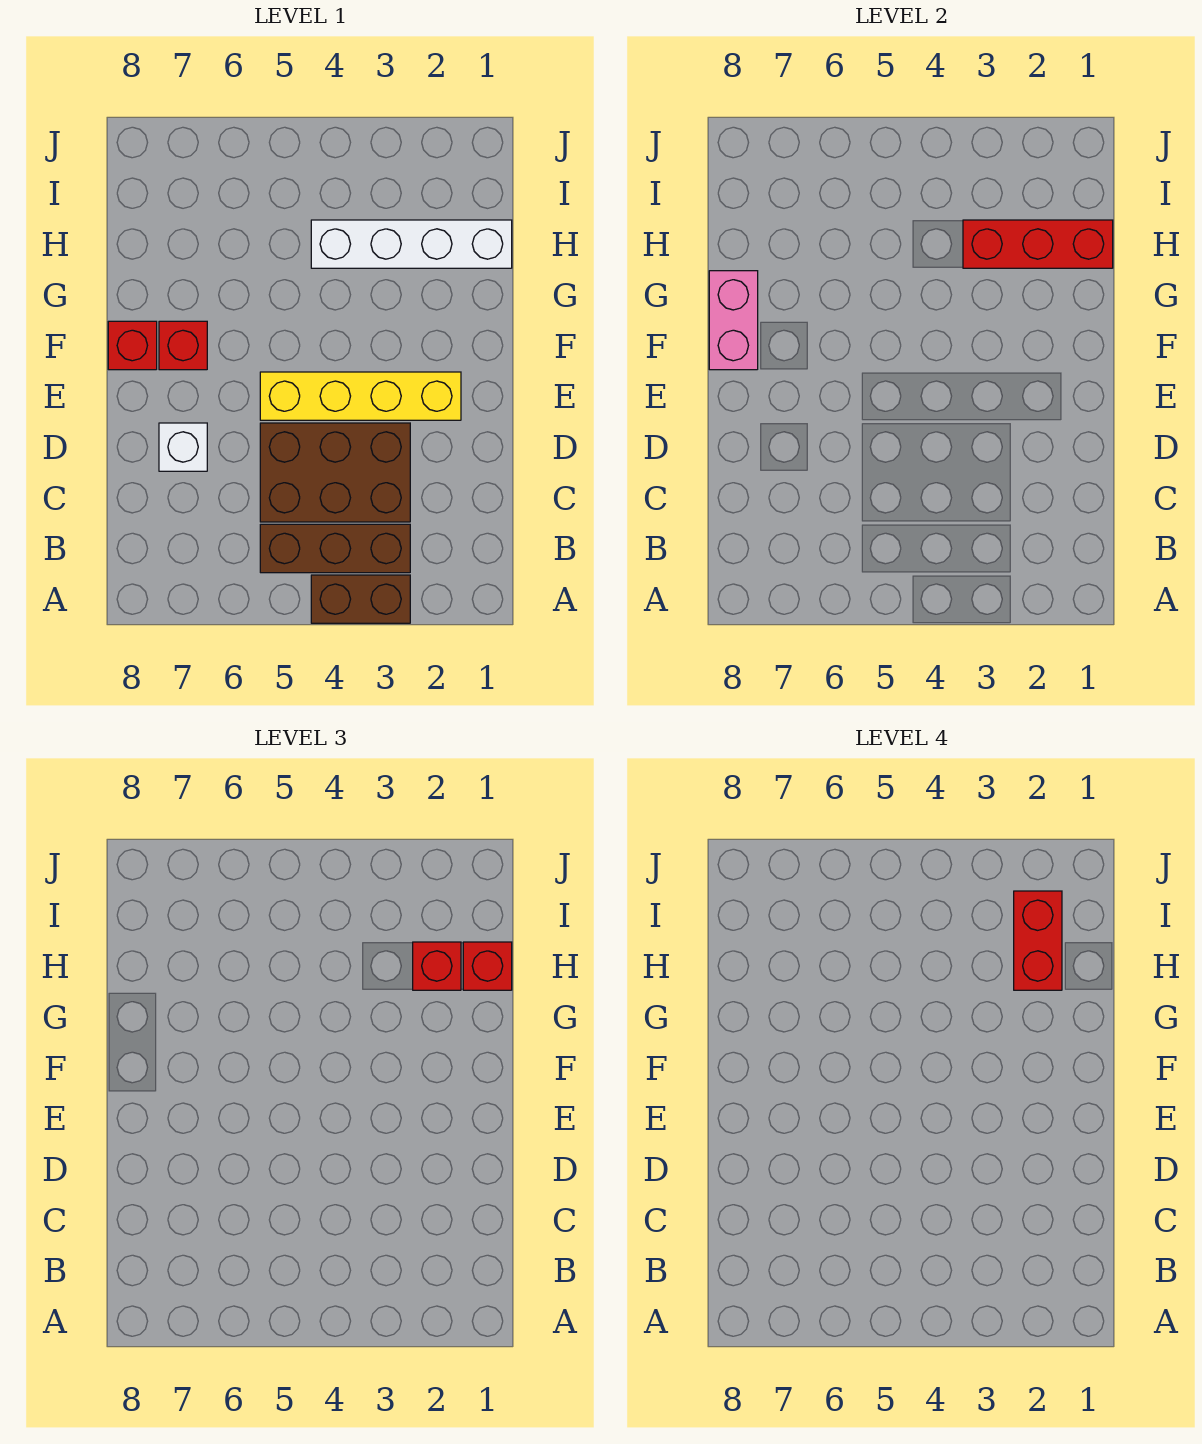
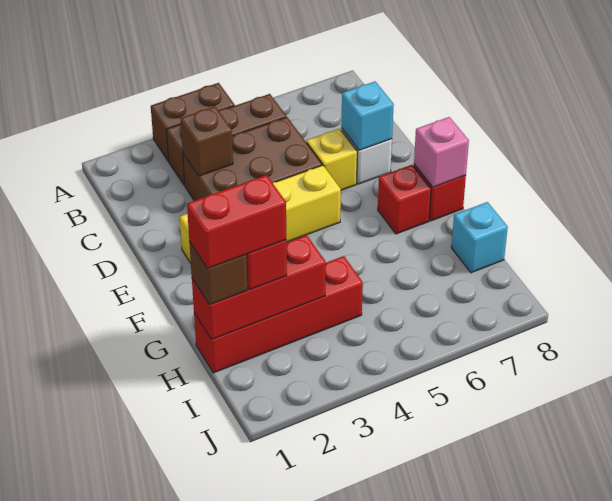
none -> brown 1x1 brick [180,107,233,176]
none -> yellow 1x1 brick [307,129,357,190]
none -> cyan 1x1 brick [341,82,394,150]
pink 1x2 brick [709,271,758,370] -> pink 1x1 brick [414,117,469,187]
white 1x4 brick [311,220,512,268] -> red 1x4 brick [194,256,363,373]
red 1x1 brick [463,942,512,990] -> brown 1x1 brick [189,242,247,305]
red 1x2 brick [1014,891,1062,990] -> red 1x2 brick turned to [187,175,286,268]
none -> cyan 1x1 brick [451,202,508,273]

